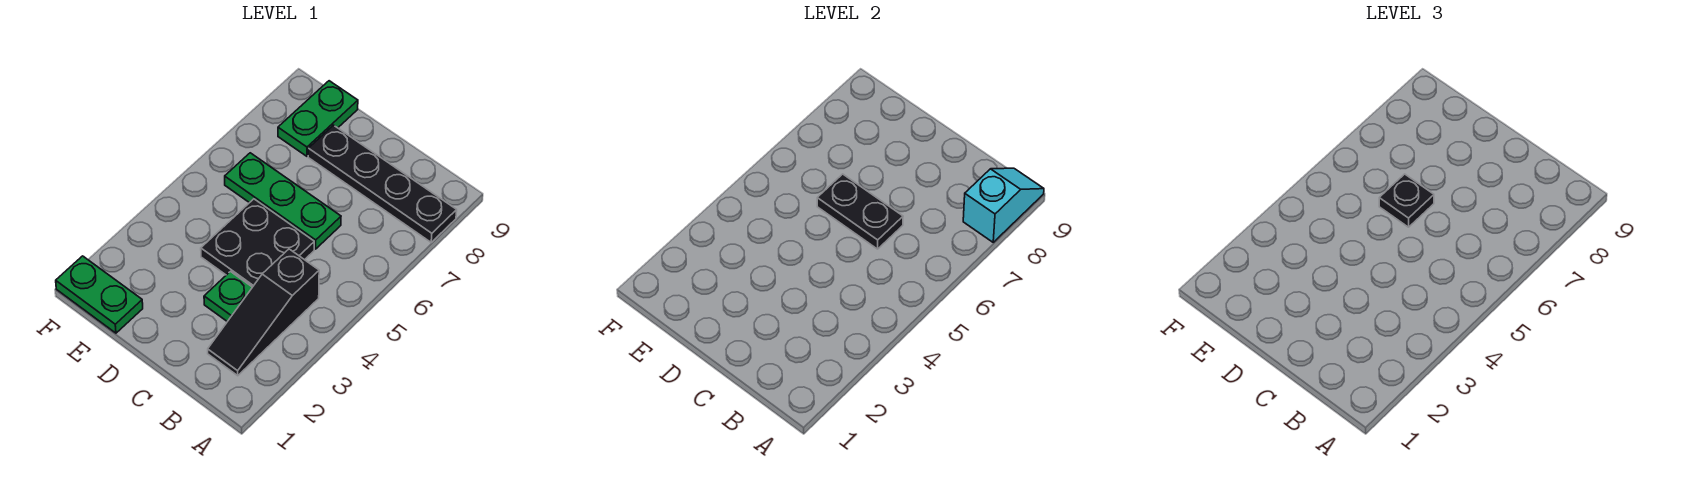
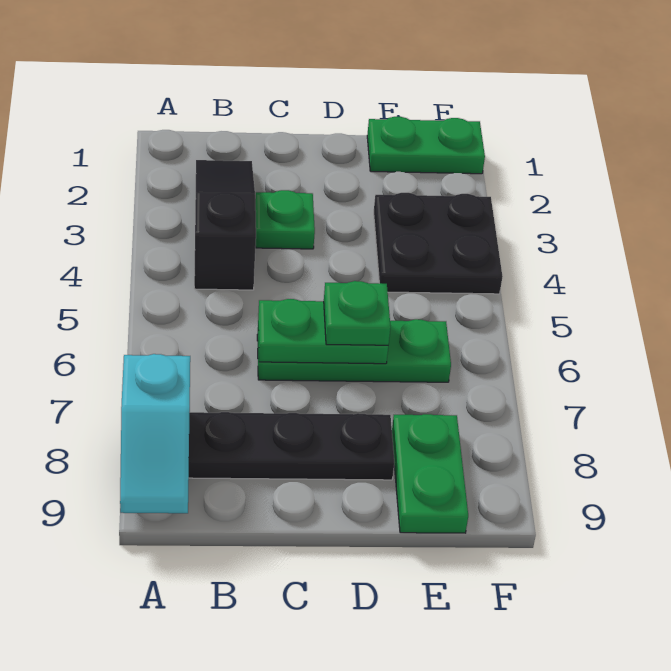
black 2x2 plate [201,199,314,287] -> black 2x2 plate moved to [374,193,503,294]
black 1x2 plate [817,174,903,249] -> green 1x2 plate [258,299,388,364]
black 1x1 plate [1379,174,1434,227] -> green 1x1 plate [324,281,391,345]

